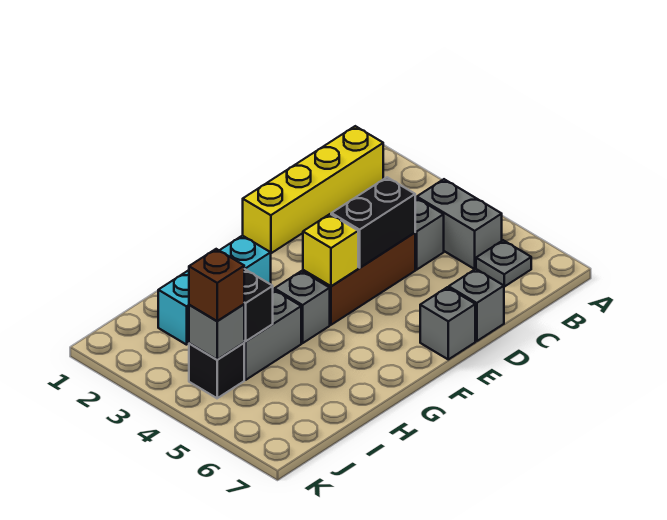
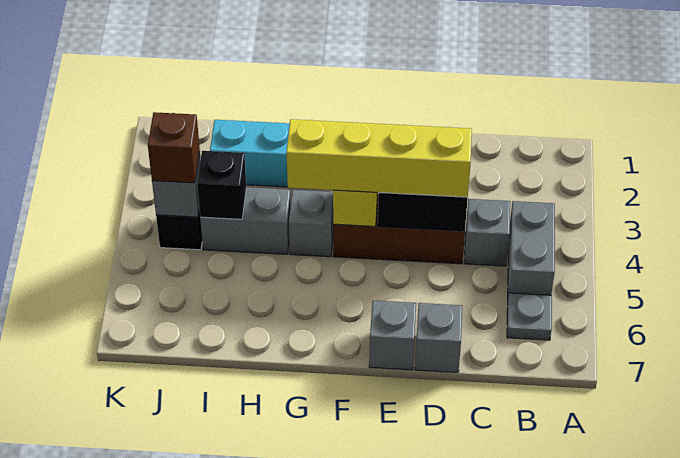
yellow 1x4 brick [243,126,383,253] -> yellow 1x4 brick moved to [286,119,472,197]

